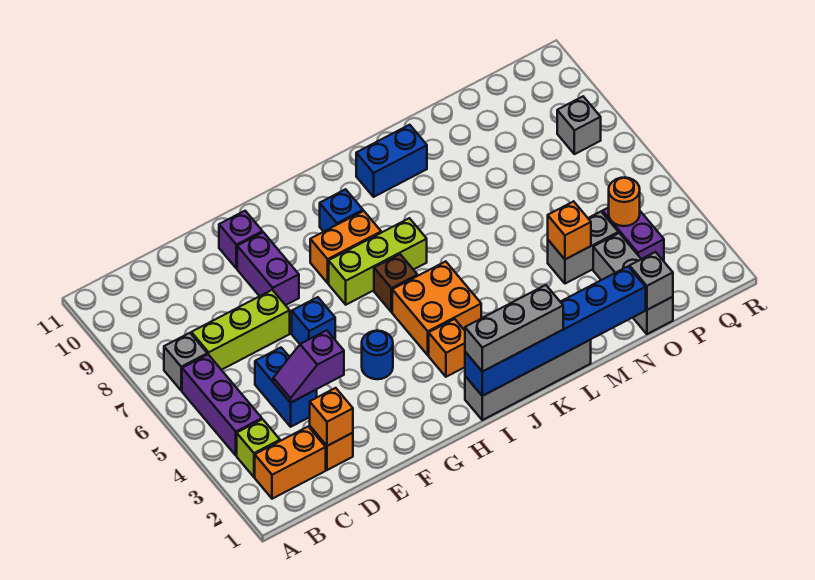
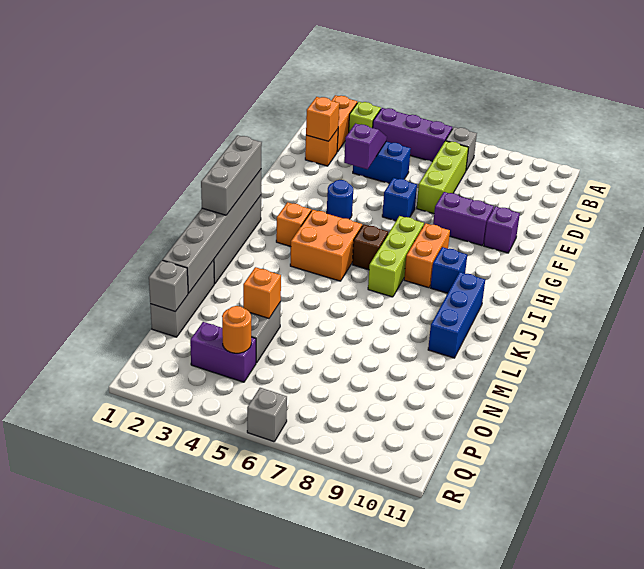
blue 1x6 brick [465,267,646,396] -> grey 1x6 brick [163,170,261,293]
blue 1x2 brick [356,125,427,197] -> blue 1x3 brick [428,272,485,358]
grey 1x3 brick [593,233,673,334] -> grey 1x3 brick turned to [150,260,214,337]
grey 1x1 brick [557,97,601,154] -> grey 1x1 brick moved to [247,388,287,442]

